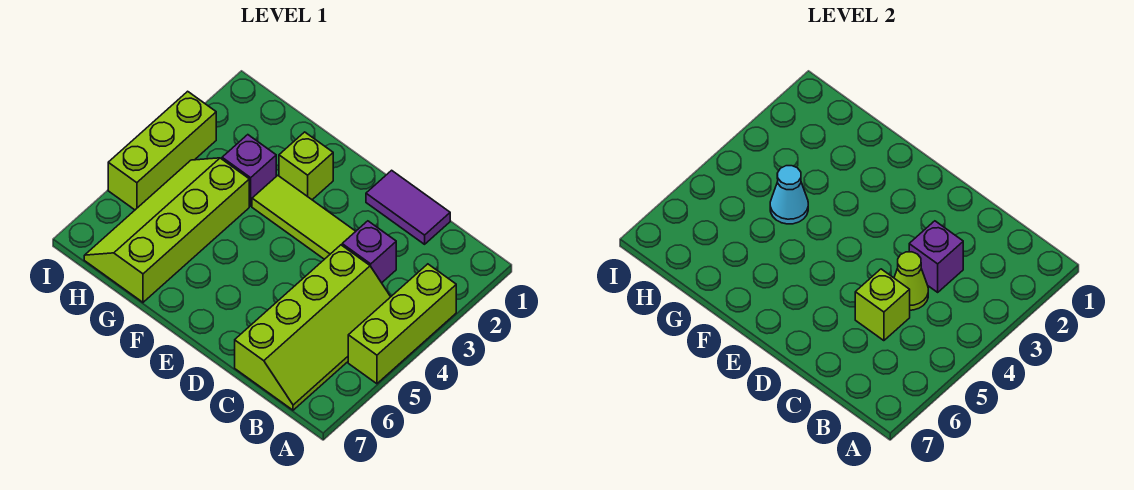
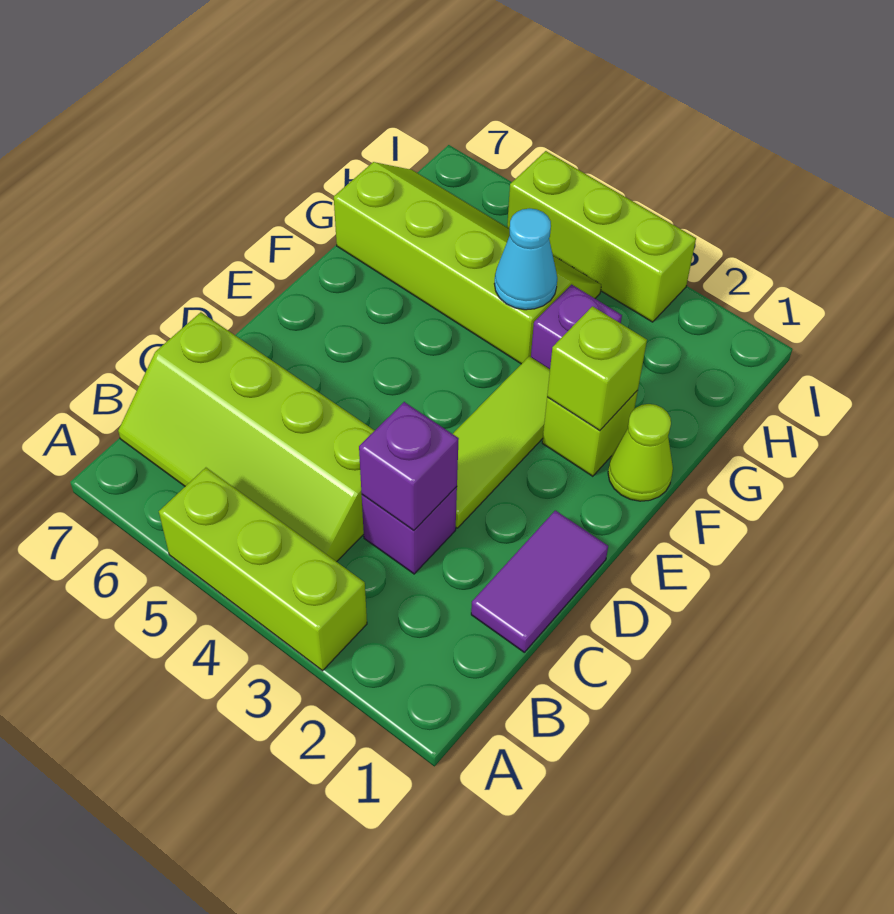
lime 1x1 cone [894,252,928,310] -> lime 1x1 cone moved to [608,404,673,501]
lime 1x1 brick [855,269,910,341] -> lime 1x1 brick moved to [547,306,647,431]

